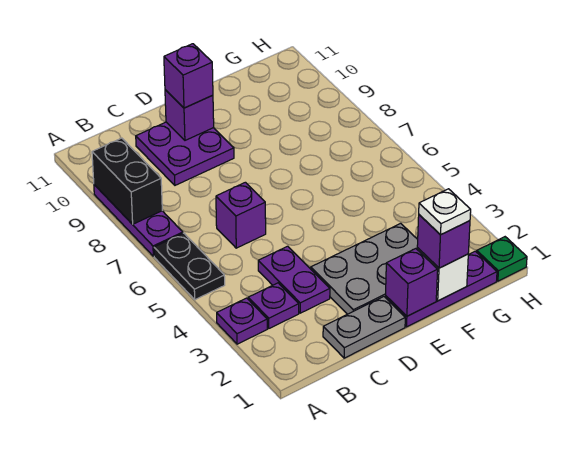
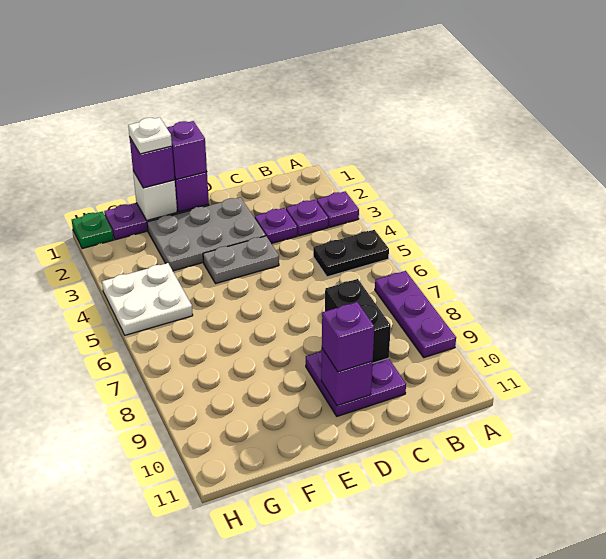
black 1x2 plate [154,233,225,299] -> black 1x2 plate turned to [313,230,389,277]
black 1x2 brick [92,138,162,224] -> black 1x2 brick moved to [325,279,391,363]
grey 1x2 plate [323,297,405,358] -> grey 1x2 plate moved to [203,236,279,284]
purple 1x2 plate [258,246,330,313] -> purple 1x1 plate [255,208,297,244]
purple 1x1 brick [216,182,266,248] -> purple 1x1 brick moved to [167,121,207,180]
none -> white 2x2 plate [102,263,193,335]

